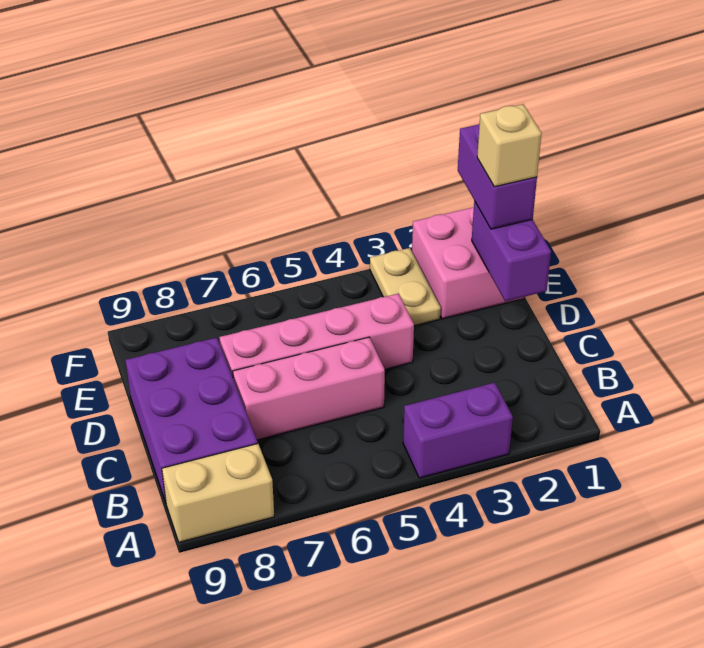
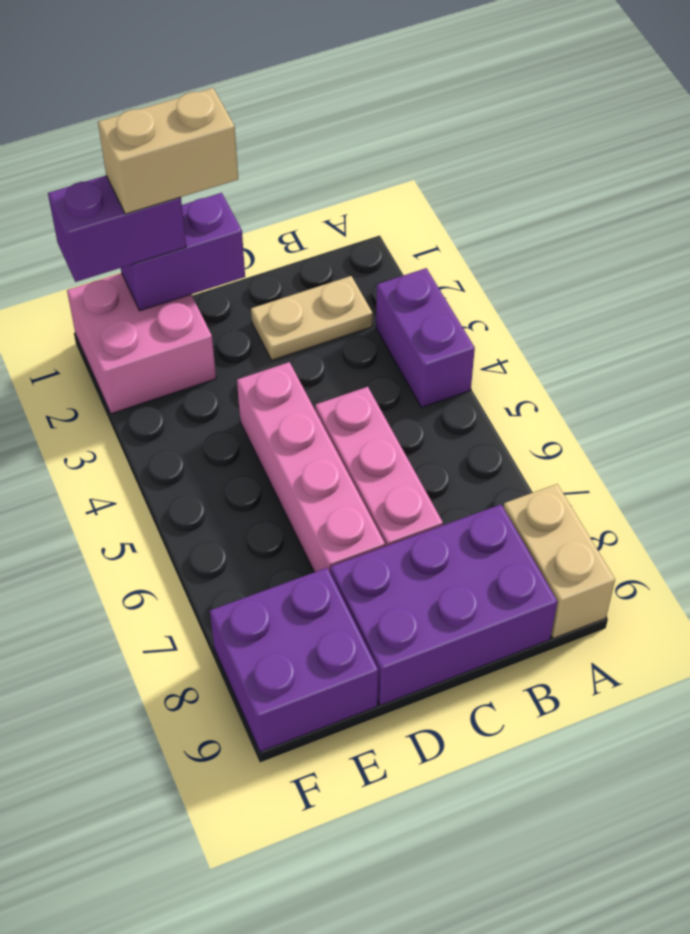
tan 1x1 brick [477,104,542,187] -> tan 1x2 brick [98,88,238,214]
tan 1x2 plate [370,248,441,326] -> tan 1x2 plate moved to [251,276,373,360]
none -> purple 2x2 brick [210,568,378,752]

